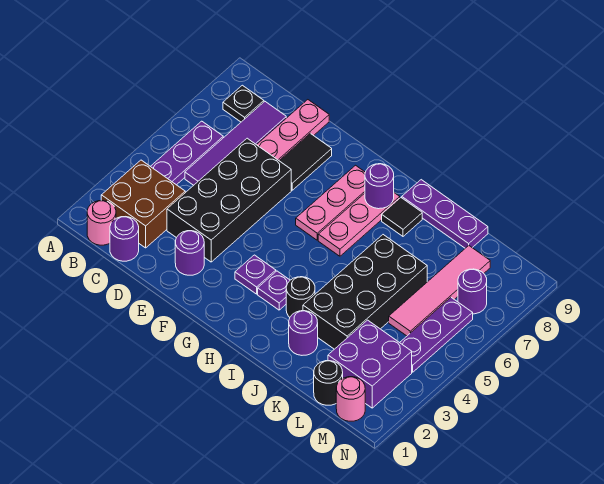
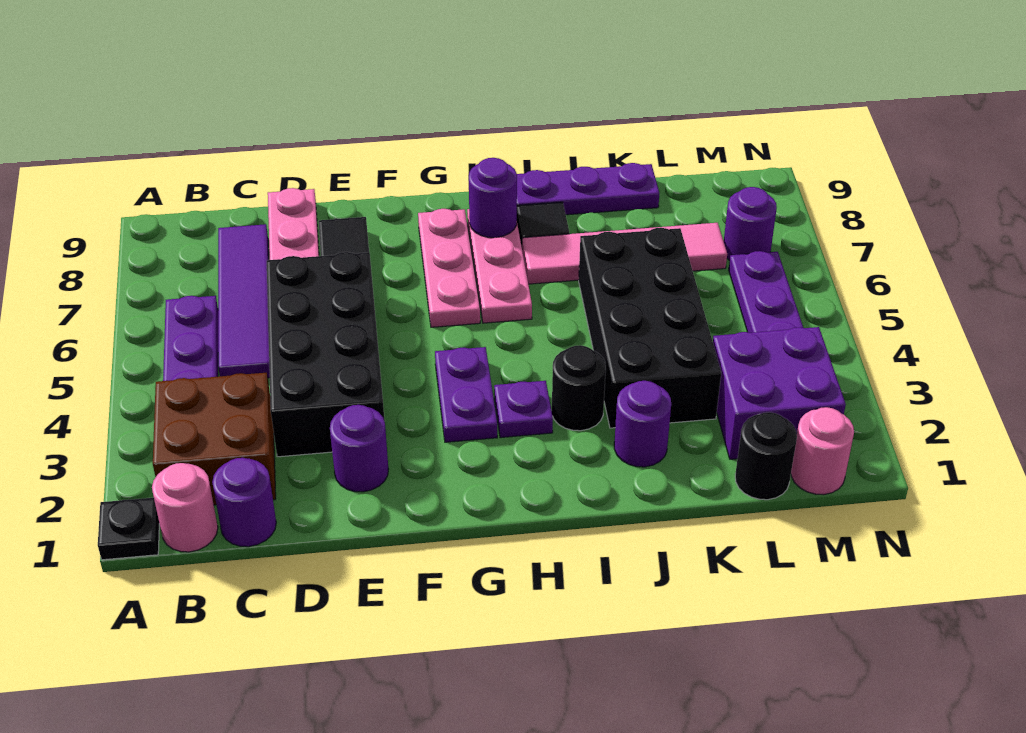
black 1x1 plate [223,85,264,122] -> black 1x1 plate moved to [98,498,159,560]
purple 1x1 plate [235,255,276,294] -> purple 1x2 plate [435,347,497,442]
pink 1x4 tile [389,246,490,336] -> pink 1x4 tile turned to [522,223,727,284]

